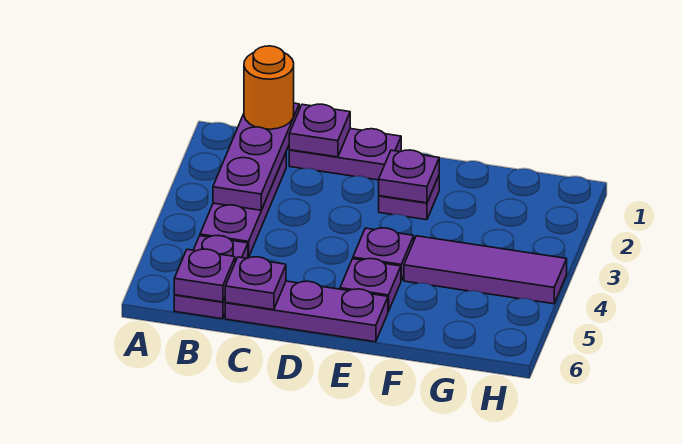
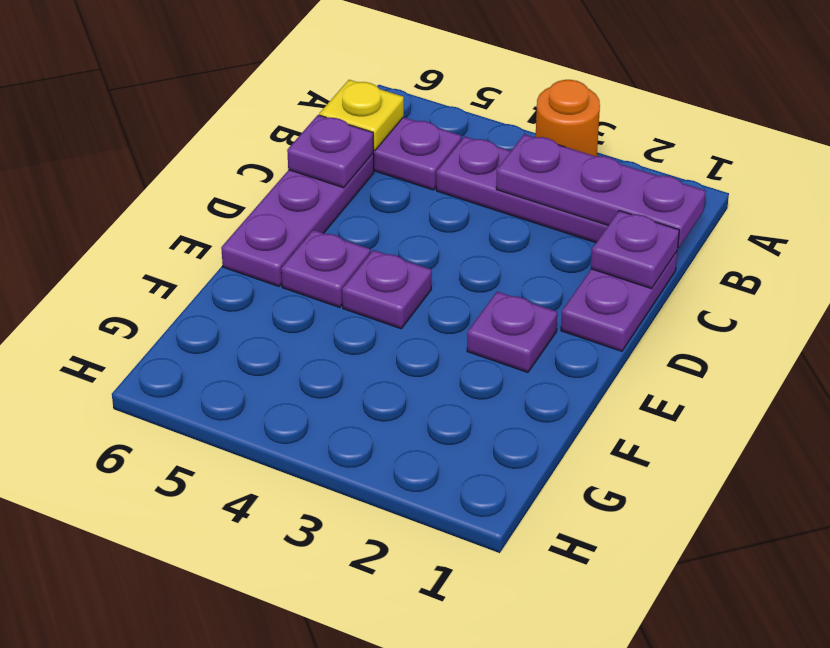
orange 1x1 round brick [244,46,294,129] -> orange 1x1 round brick moved to [536,80,600,156]
purple 1x1 plate [174,249,235,302] -> yellow 1x1 plate [319,80,404,151]
purple 1x1 plate [379,150,439,203] -> none
purple 1x3 tile [404,236,567,304] -> none

